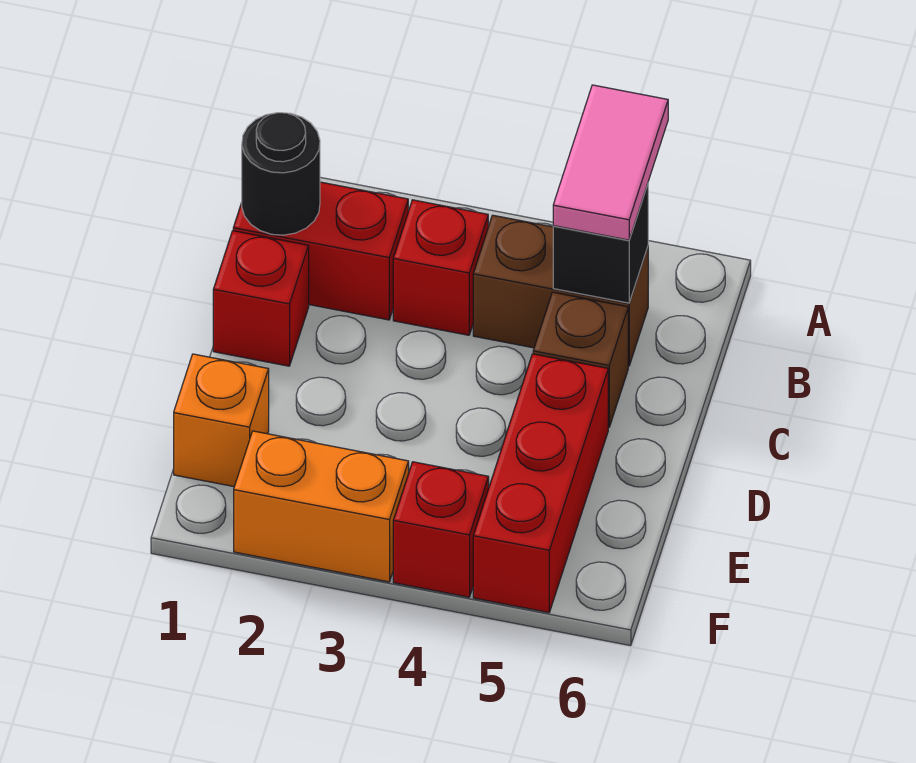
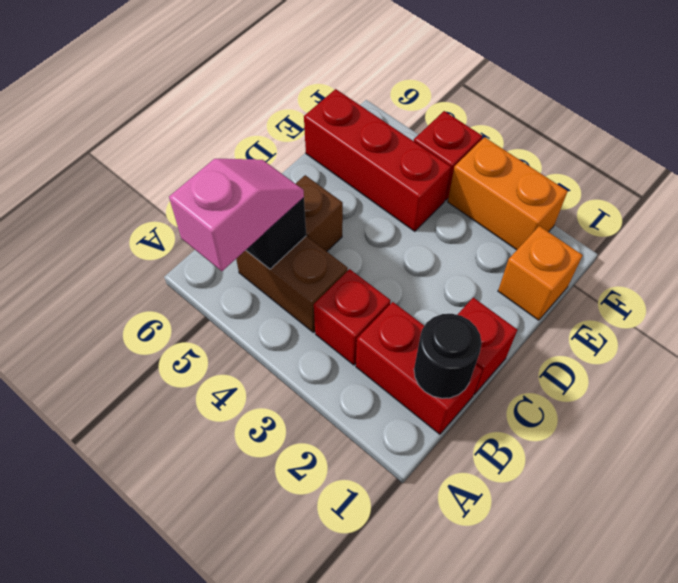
pink 1x2 tile [553,85,668,240] -> pink 1x2 slope [169,159,304,271]
red 1x3 brick [473,354,608,613] -> red 1x3 brick turned to [304,89,451,232]

